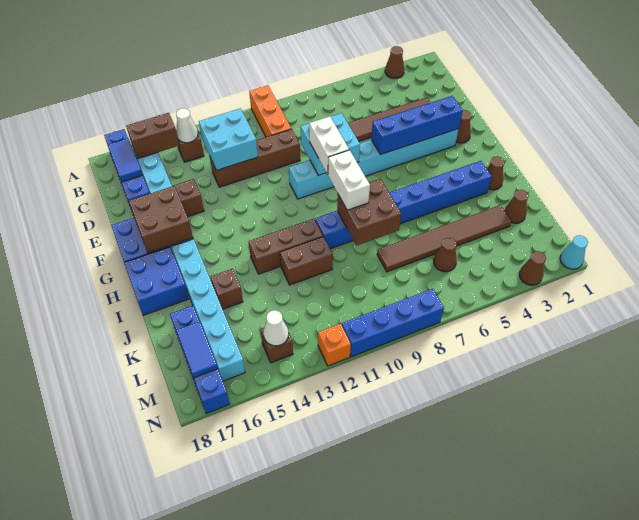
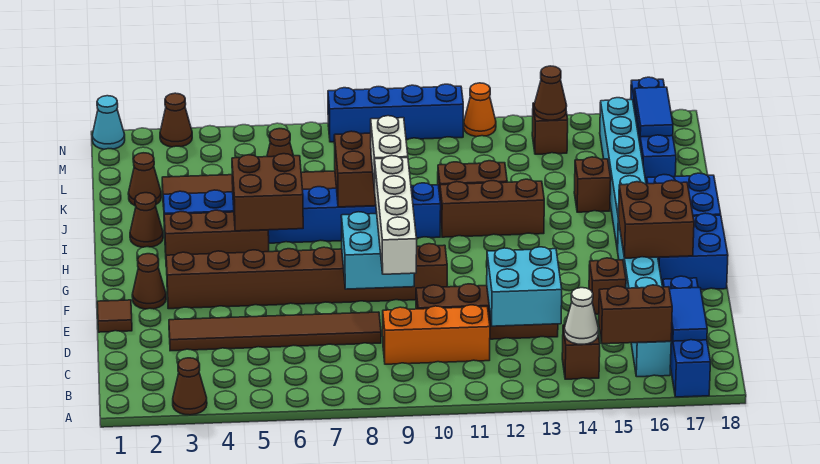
orange 1x3 brick [249,85,291,137] -> orange 1x3 brick turned to [383,305,490,364]
none -> brown 1x1 tile [97,300,132,332]
cyan 1x8 brick [289,129,459,199] -> brown 1x8 brick [166,244,447,309]
blue 1x4 brick [371,96,463,155] -> none
white 1x2 brick [309,116,349,174] -> white 1x4 brick [375,156,417,274]
none -> brown 1x3 brick [164,210,269,267]
none -> brown 2x2 brick [232,154,303,231]
white 1x1 cone [263,310,289,346] -> brown 1x1 cone [534,66,567,120]
orange 1x1 brick [318,324,351,366] -> orange 1x1 cone [464,83,496,137]

